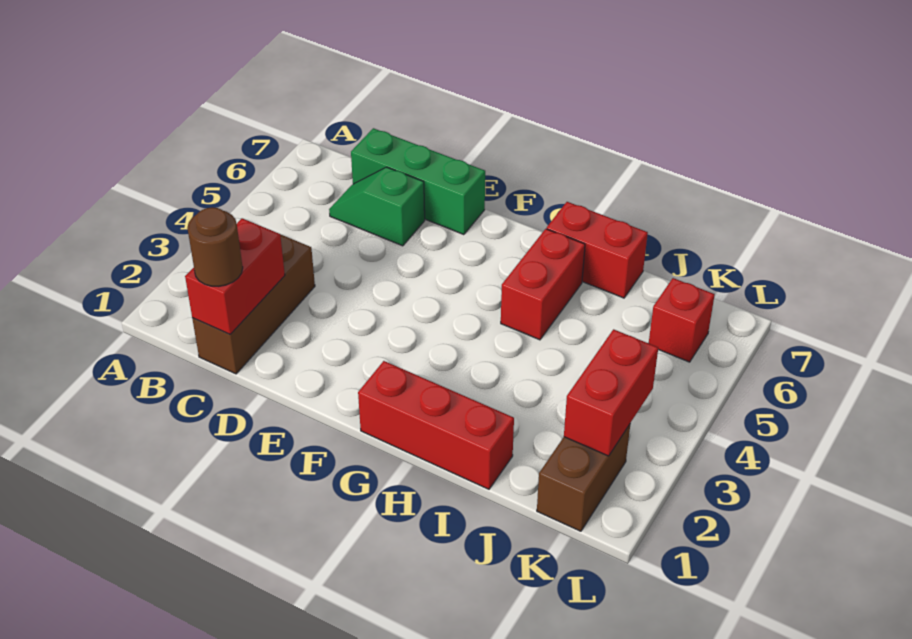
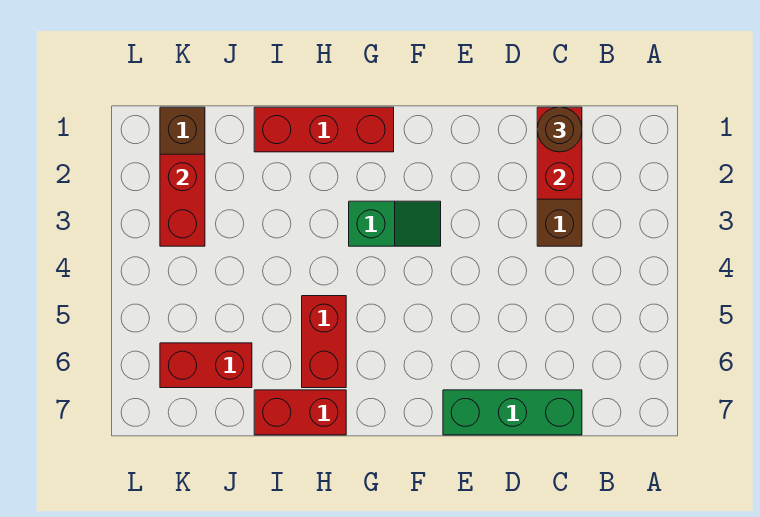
green 1x2 slope [329,167,425,246] -> green 1x2 slope moved to [349,201,441,246]
red 1x1 brick [649,278,715,362] -> red 1x2 brick [160,343,252,388]

